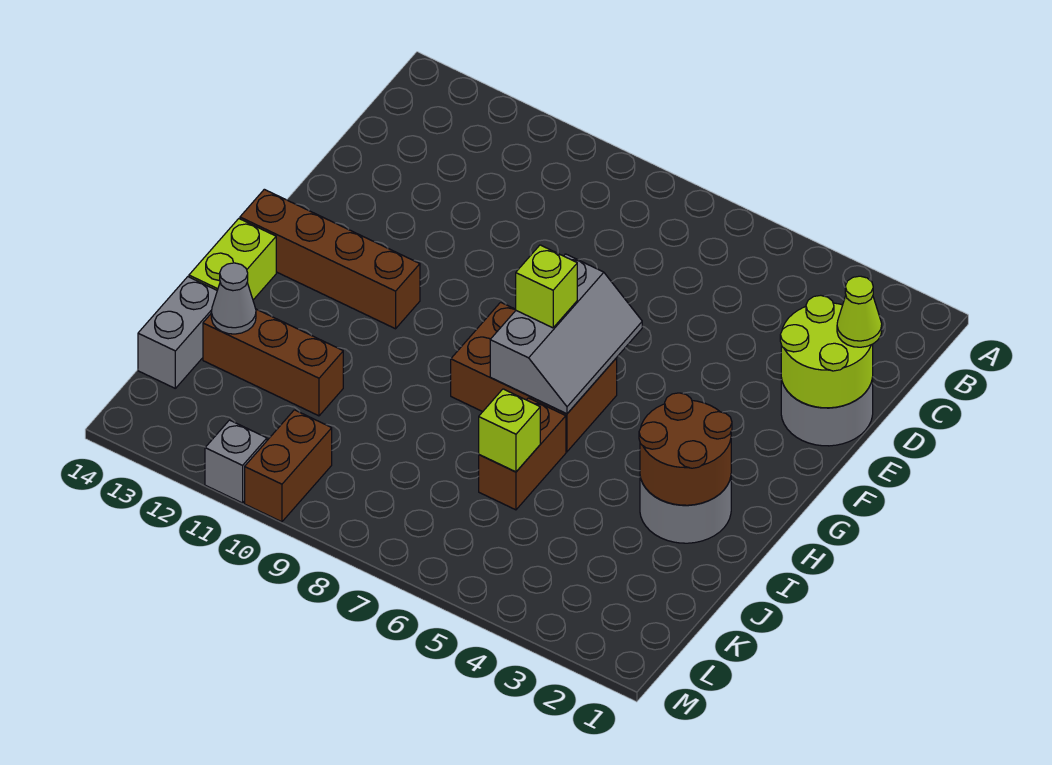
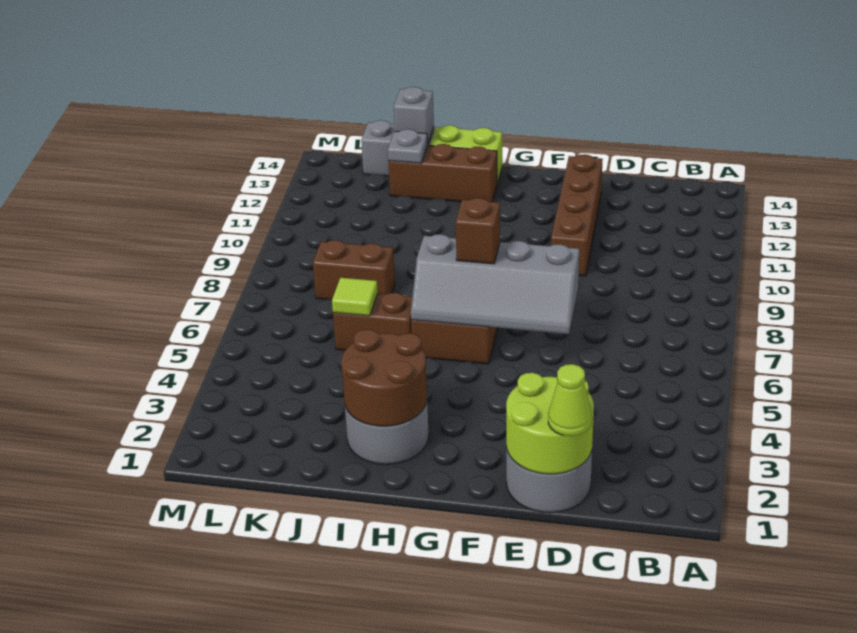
grey 2x3 slope [490,254,642,414] -> grey 2x4 slope [411,234,579,334]
lime 1x1 brick [516,245,577,328] -> brown 1x1 brick [456,198,500,264]
brown 1x4 brick [240,189,420,329] -> brown 1x4 brick moved to [551,154,603,276]
lime 1x1 brick [479,389,540,472] -> lime 1x1 tile [332,278,378,316]
brown 1x3 brick [203,309,343,416] -> brown 1x3 brick turned to [388,144,497,202]
grey 1x1 cone [211,263,256,334] -> grey 1x1 plate [388,129,428,163]
brown 1x2 brick [245,410,332,522] -> brown 1x2 brick moved to [313,240,395,300]
grey 1x1 brick [205,420,267,503] -> grey 1x1 brick moved to [394,87,434,143]

